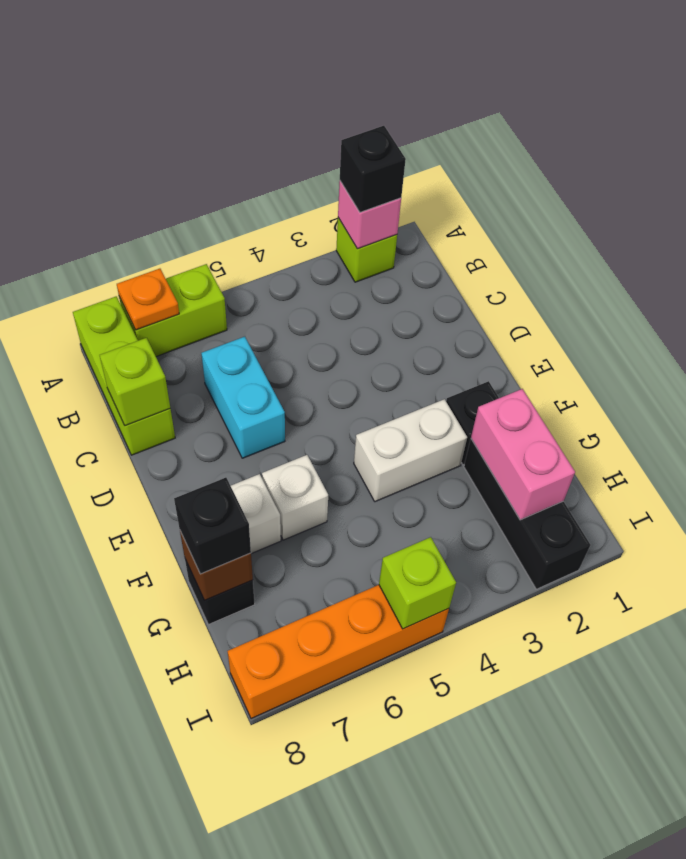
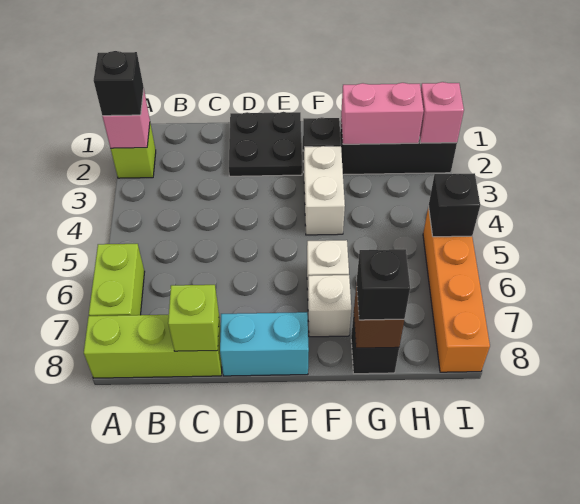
orange 1x1 plate [117,269,179,330] -> none
cyan 1x2 brick [201,337,285,458] -> cyan 1x2 brick moved to [220,312,309,376]
none -> black 2x2 plate [229,112,302,176]
none -> pink 1x1 brick [420,82,464,143]
lime 1x1 brick [379,537,456,629] -> black 1x1 brick [428,173,480,237]

